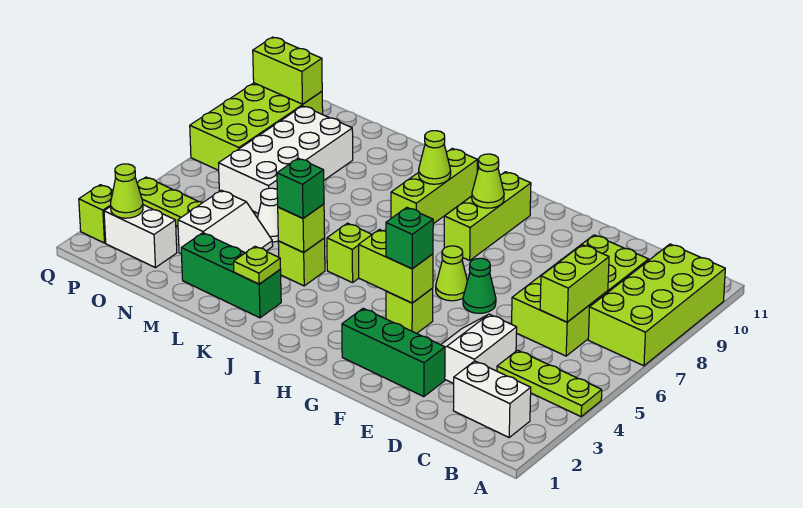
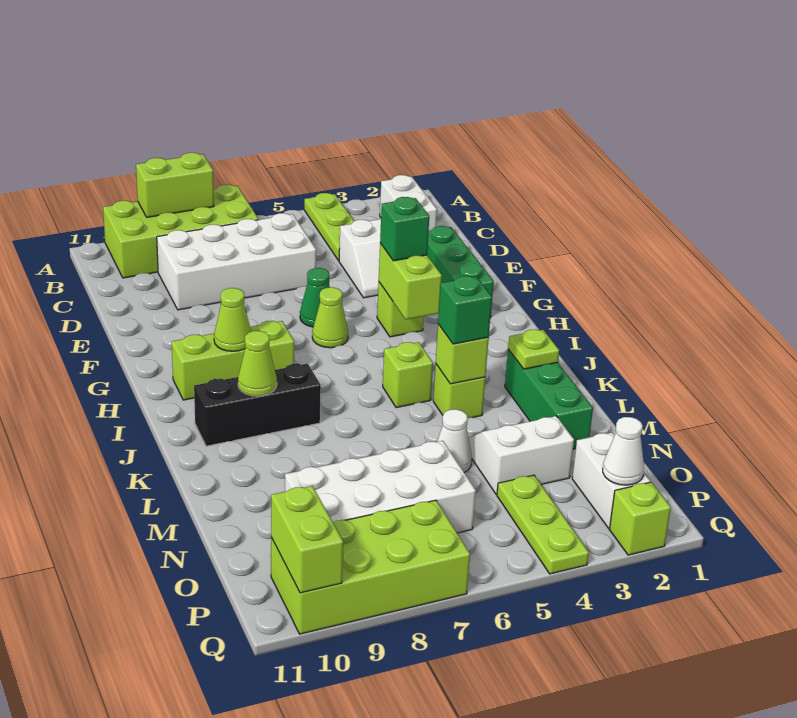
lime 2x4 brick [512,235,649,356] -> white 2x4 brick [157,213,316,310]
lime 1x2 brick [540,245,609,322] -> lime 1x2 brick moved to [136,153,214,217]
lime 1x3 brick [391,148,477,224] -> black 1x3 brick [194,364,321,446]
lime 1x1 cone [111,164,143,218] -> white 1x1 cone [603,417,644,485]

